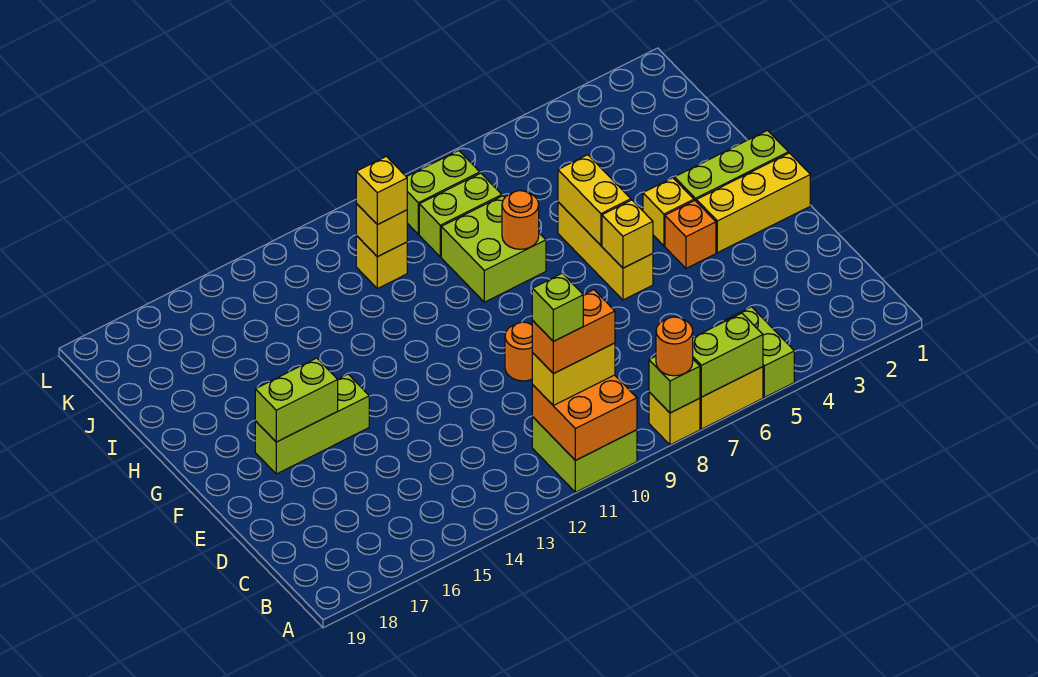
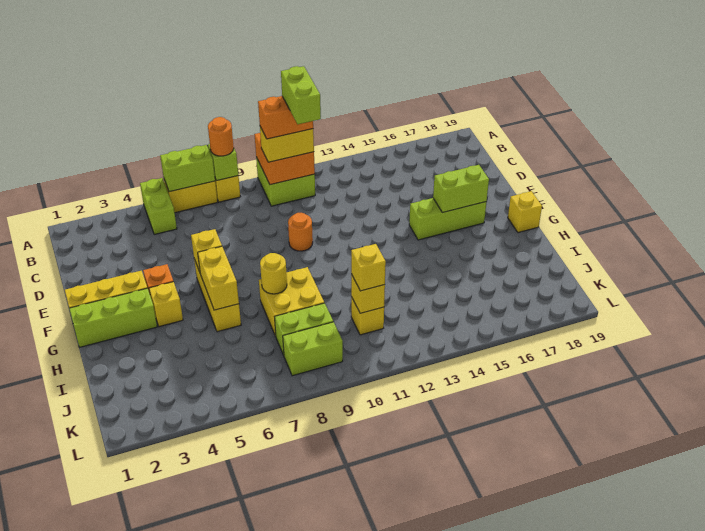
lime 1x1 brick [532,273,583,341] -> lime 1x2 brick [281,66,321,124]
none -> yellow 1x1 brick [508,191,542,233]
lime 2x2 brick [441,196,546,302] -> yellow 2x2 brick [259,267,324,336]
orange 1x1 round brick [502,191,539,249] -> yellow 1x1 round brick [260,253,287,294]

